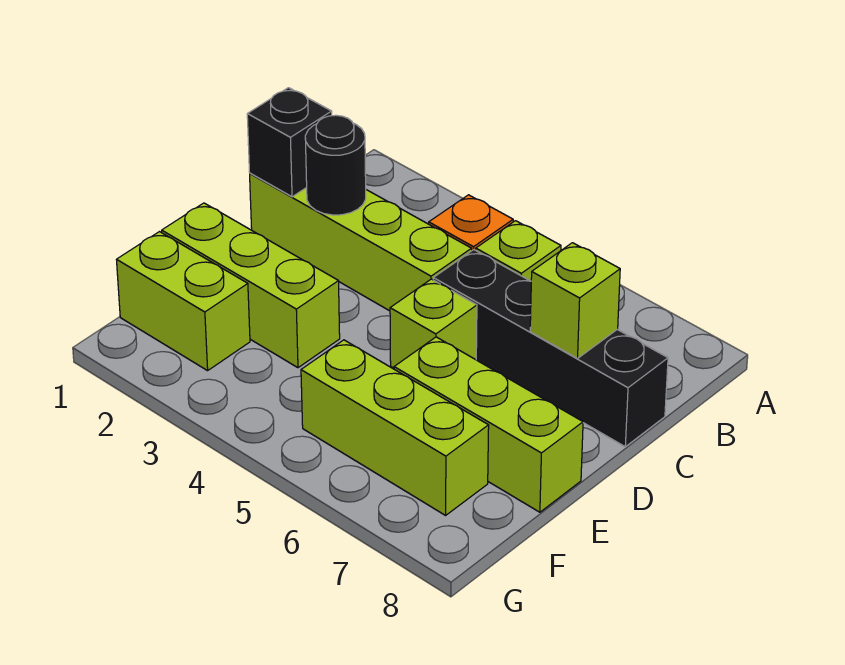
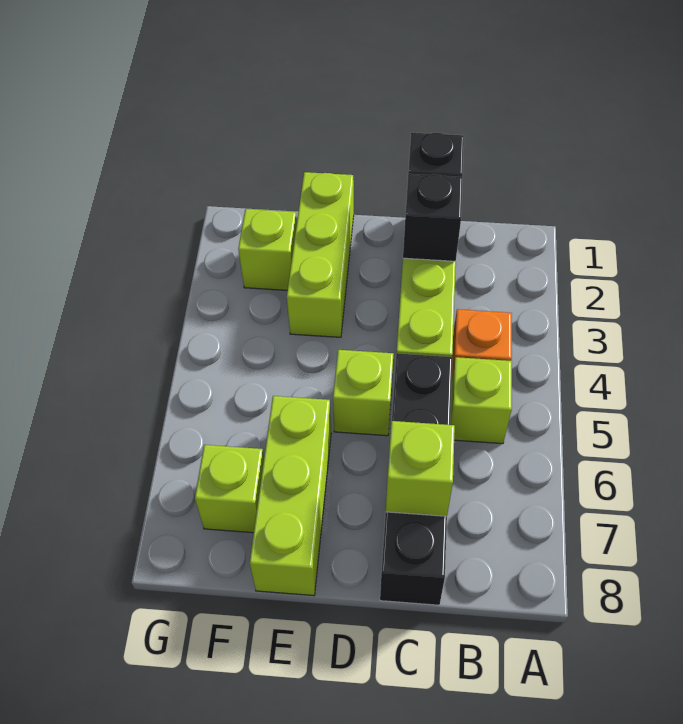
black 1x1 round brick [305,115,366,215] -> black 1x1 brick [403,174,463,261]
lime 1x2 brick [116,232,250,371] -> lime 1x1 brick [238,209,297,290]
lime 1x3 brick [301,340,489,515] -> lime 1x1 brick [195,445,264,533]

